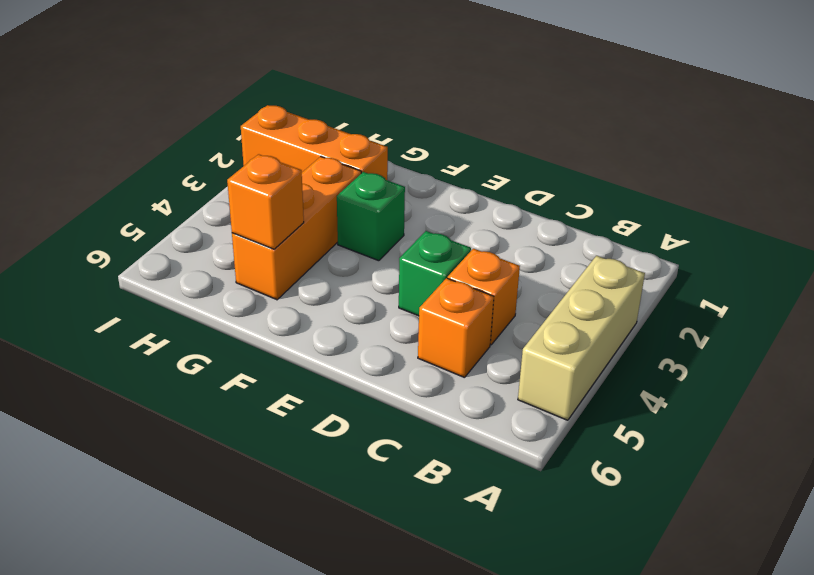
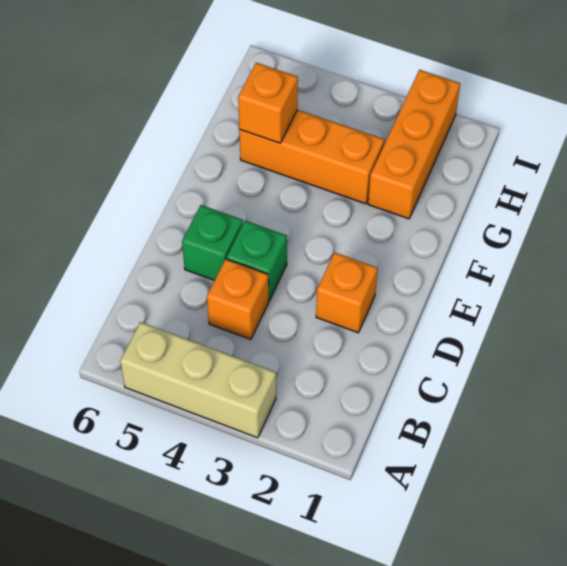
orange 1x1 brick [418,278,494,378] -> orange 1x1 brick moved to [316,252,378,333]
green 1x1 brick [337,172,405,261] -> green 1x1 brick moved to [182,205,243,281]

